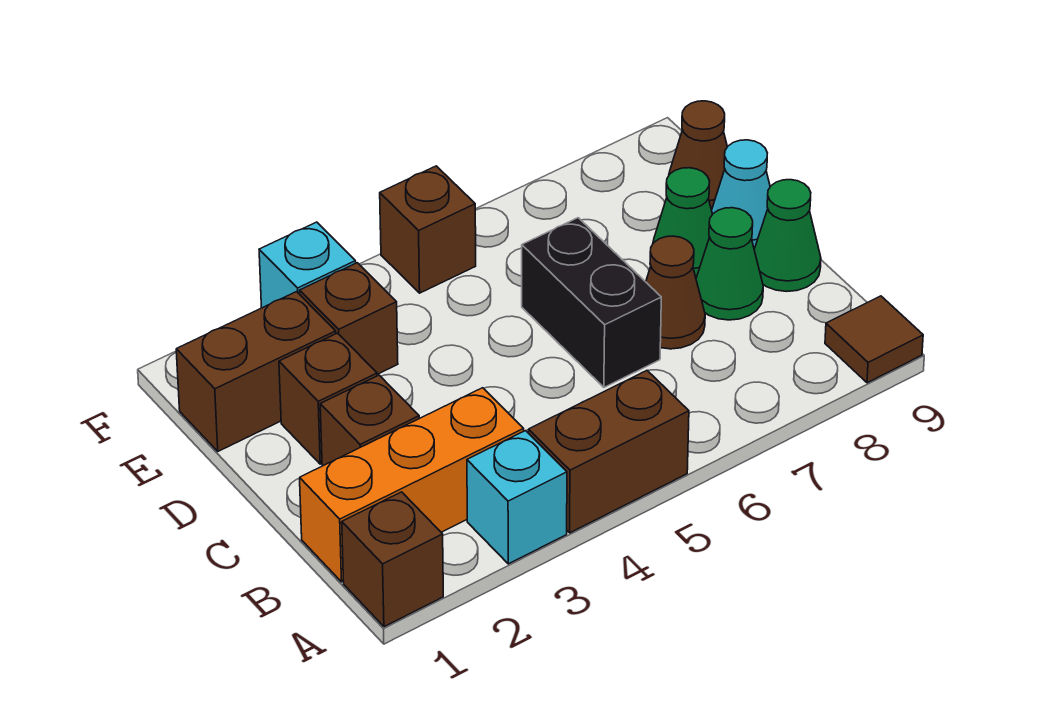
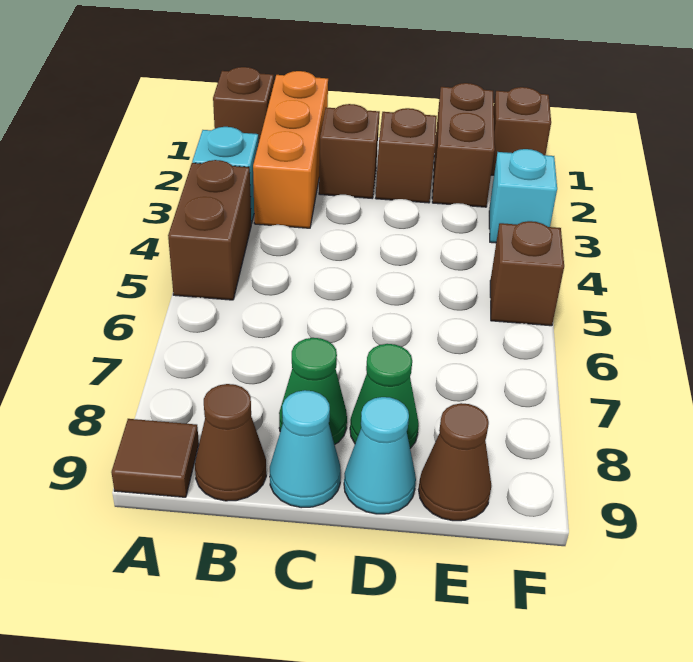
black 1x2 brick [522,218,661,387] -> none
brown 1x1 cone [646,236,705,349] -> brown 1x1 cone moved to [195,384,266,501]
green 1x1 cone [754,180,821,291] -> cyan 1x1 cone [270,390,341,508]
brown 1x1 brick [300,263,398,374] -> brown 1x1 brick moved to [491,87,551,175]

